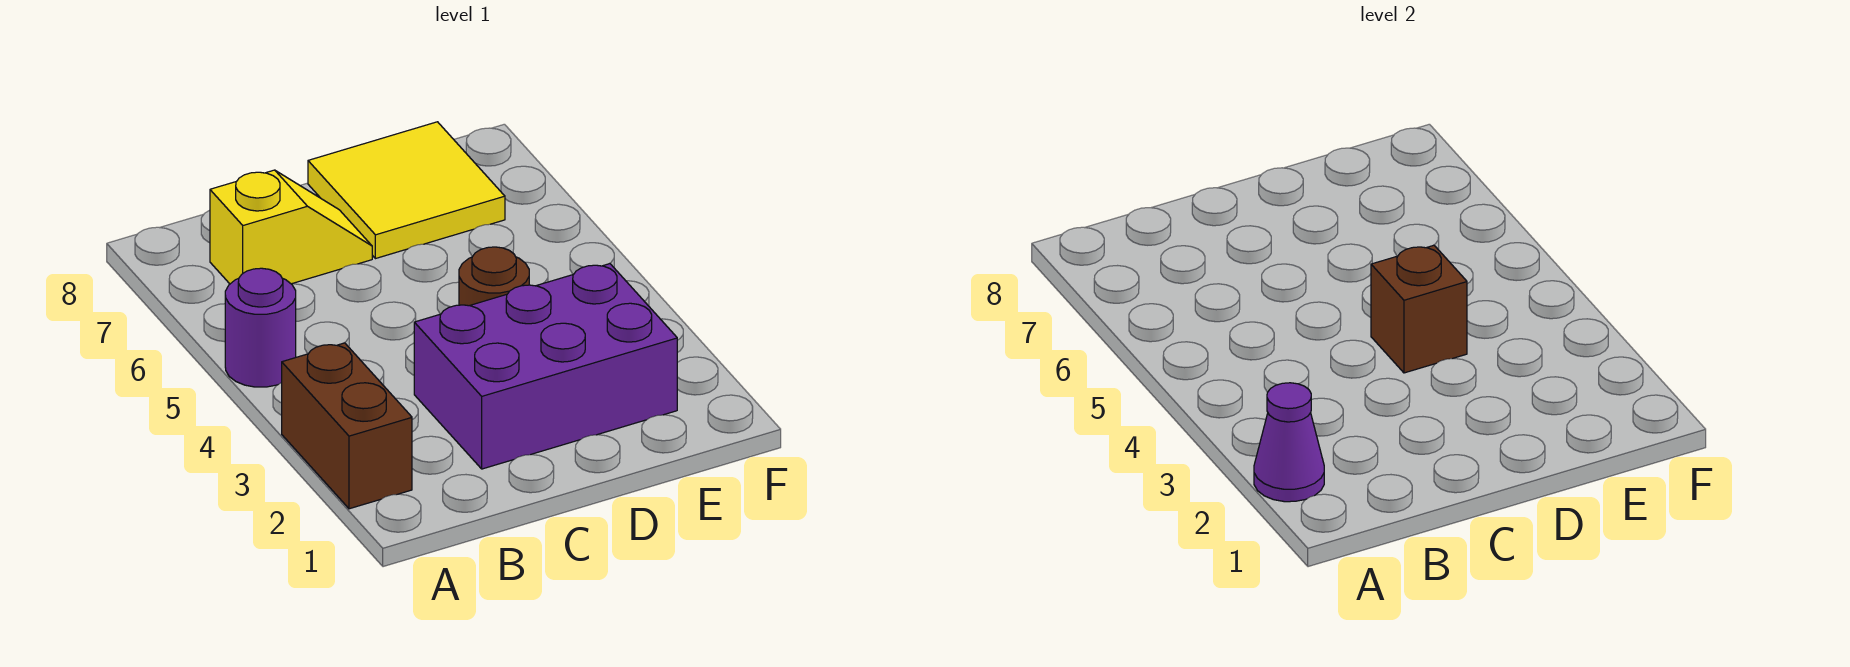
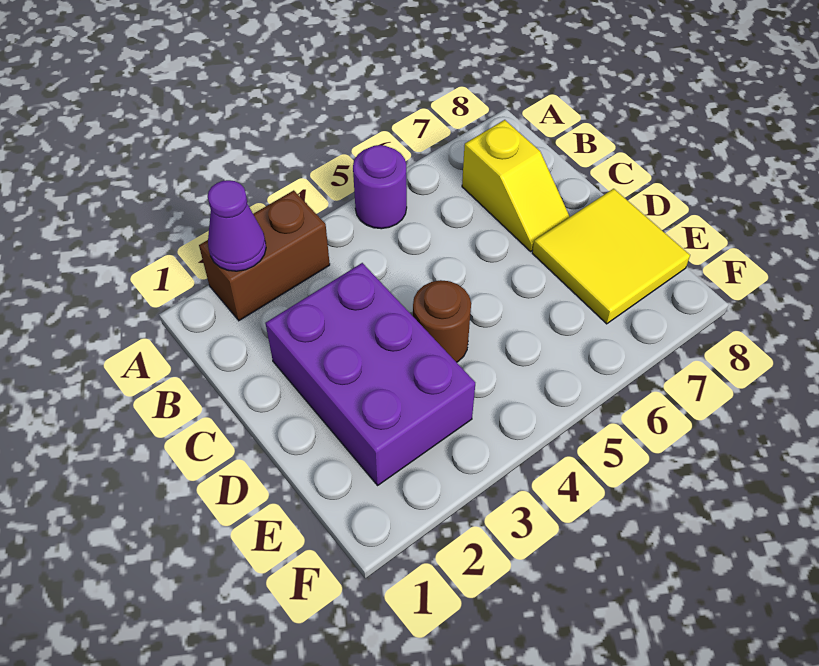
brown 1x1 brick [1371,245,1467,373] -> none

